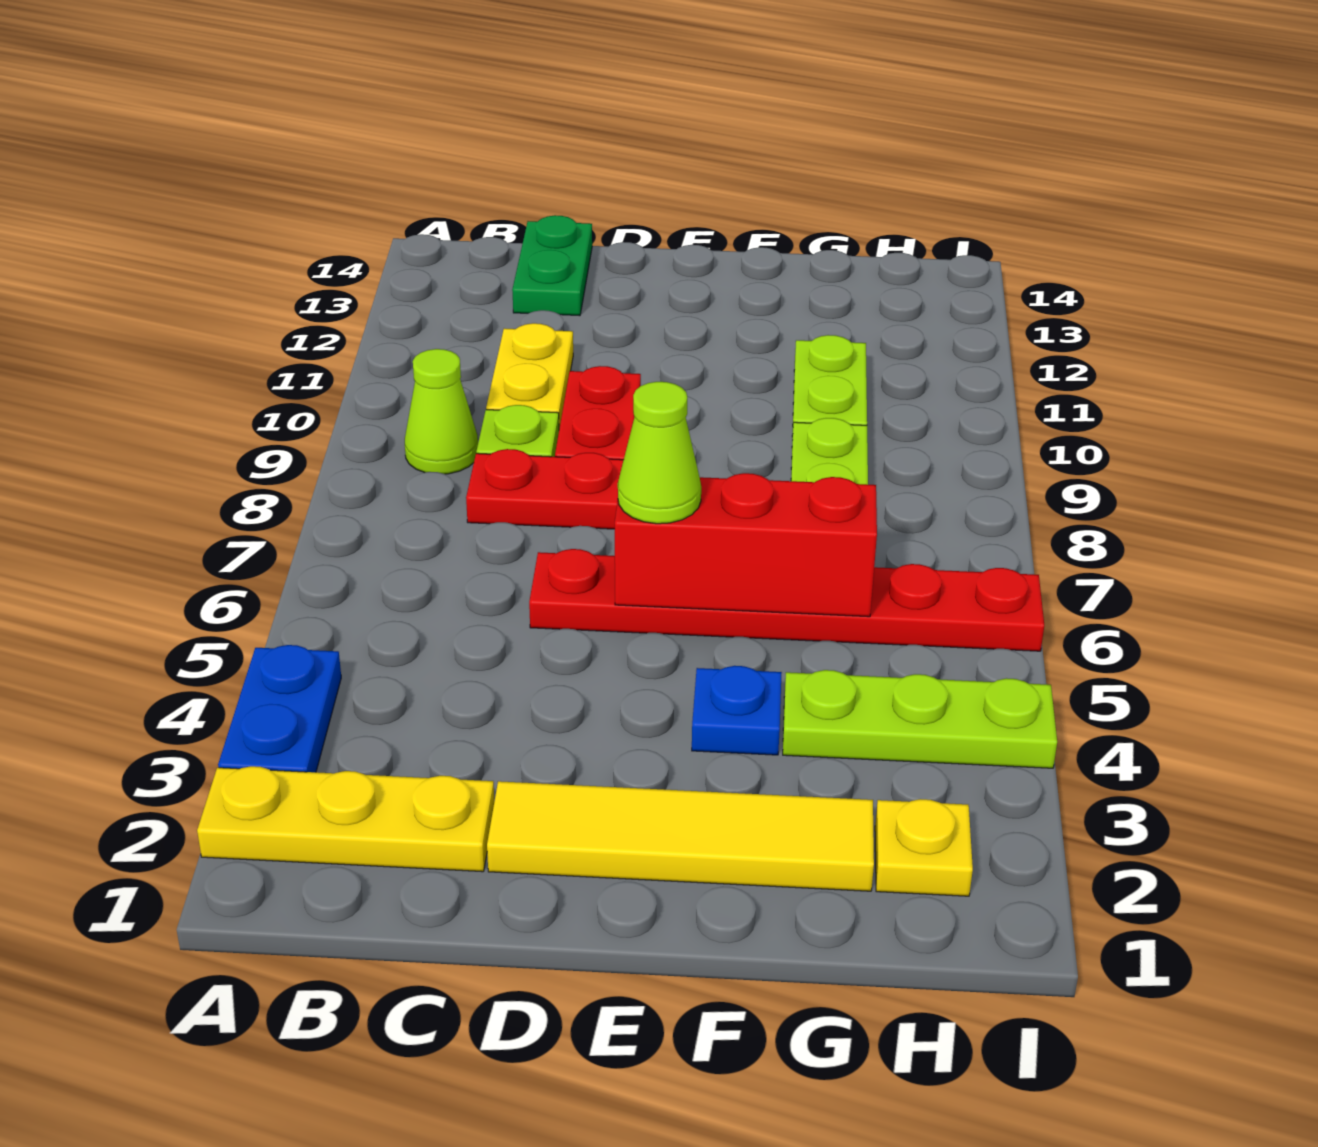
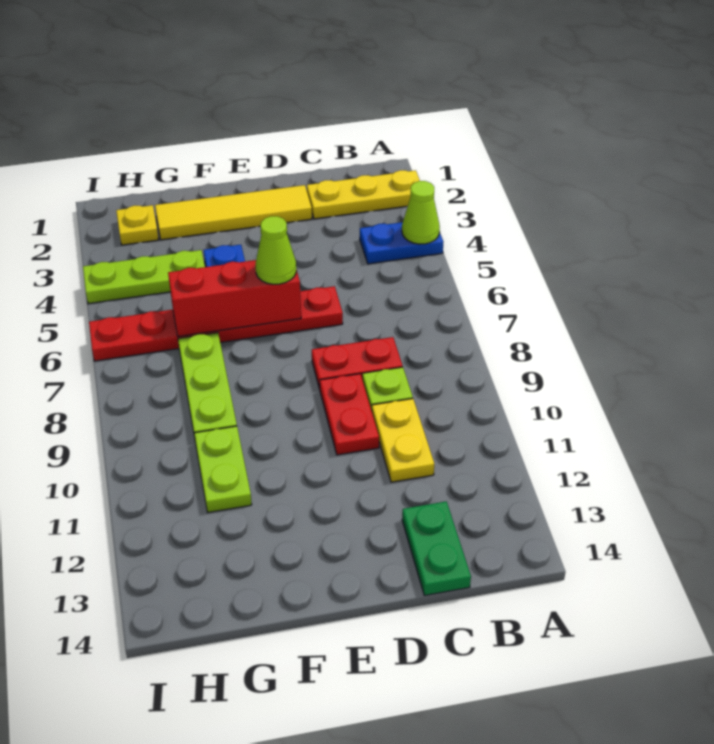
blue 1x2 plate [218,645,341,772] -> blue 1x2 plate turned to [360,222,443,264]
lime 1x1 cone [405,349,478,474] -> lime 1x1 cone moved to [402,181,440,244]

